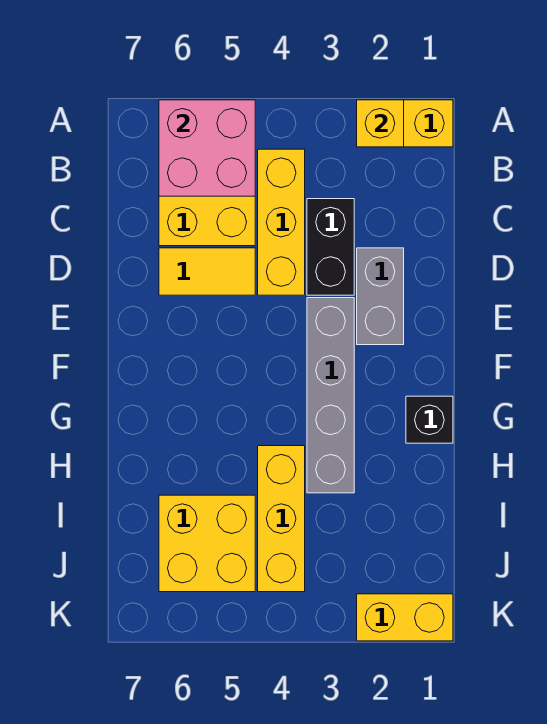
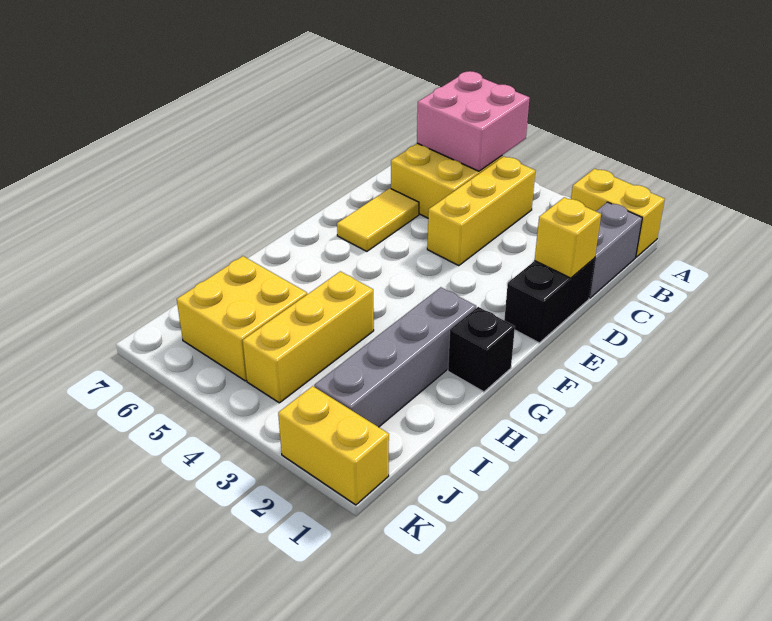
yellow 1x1 brick [357,100,404,147] -> yellow 1x1 brick moved to [535,197,601,278]
black 1x2 brick [307,199,354,295] -> black 1x2 brick moved to [504,258,595,343]
grey 1x2 brick [357,248,404,345] -> grey 1x2 brick moved to [589,202,642,298]
yellow 1x2 tile [159,248,255,295] -> yellow 1x2 tile turned to [337,188,419,251]
grey 1x4 brick [307,298,354,493] -> grey 1x4 brick moved to [314,287,476,427]

